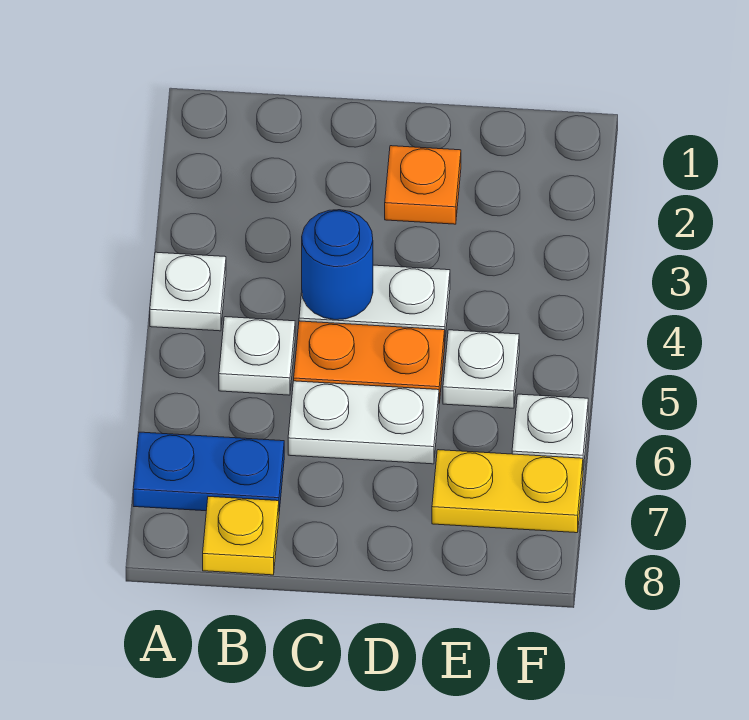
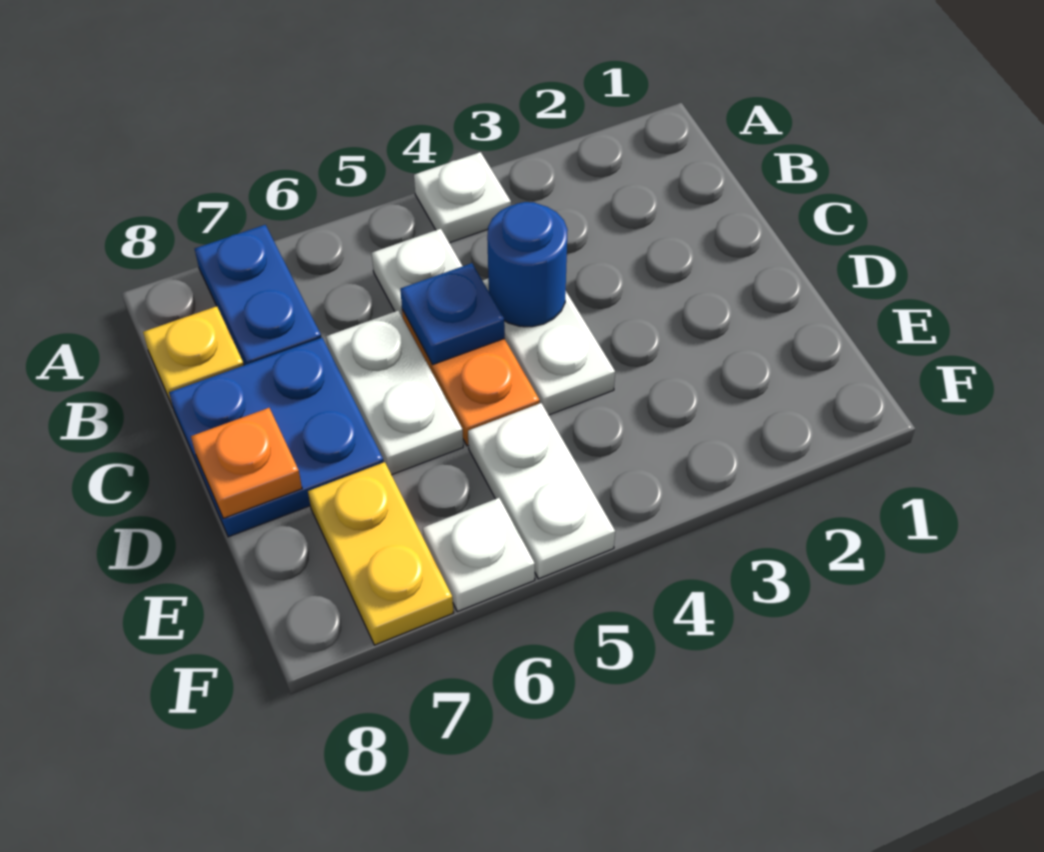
none -> blue 1x1 plate [400,263,505,365]
none -> blue 2x2 plate [169,338,384,537]
orange 1x1 plate [385,146,461,224] -> orange 1x1 plate moved to [191,408,302,518]
white 1x1 plate [443,330,519,408] -> white 1x2 plate [468,403,615,579]

